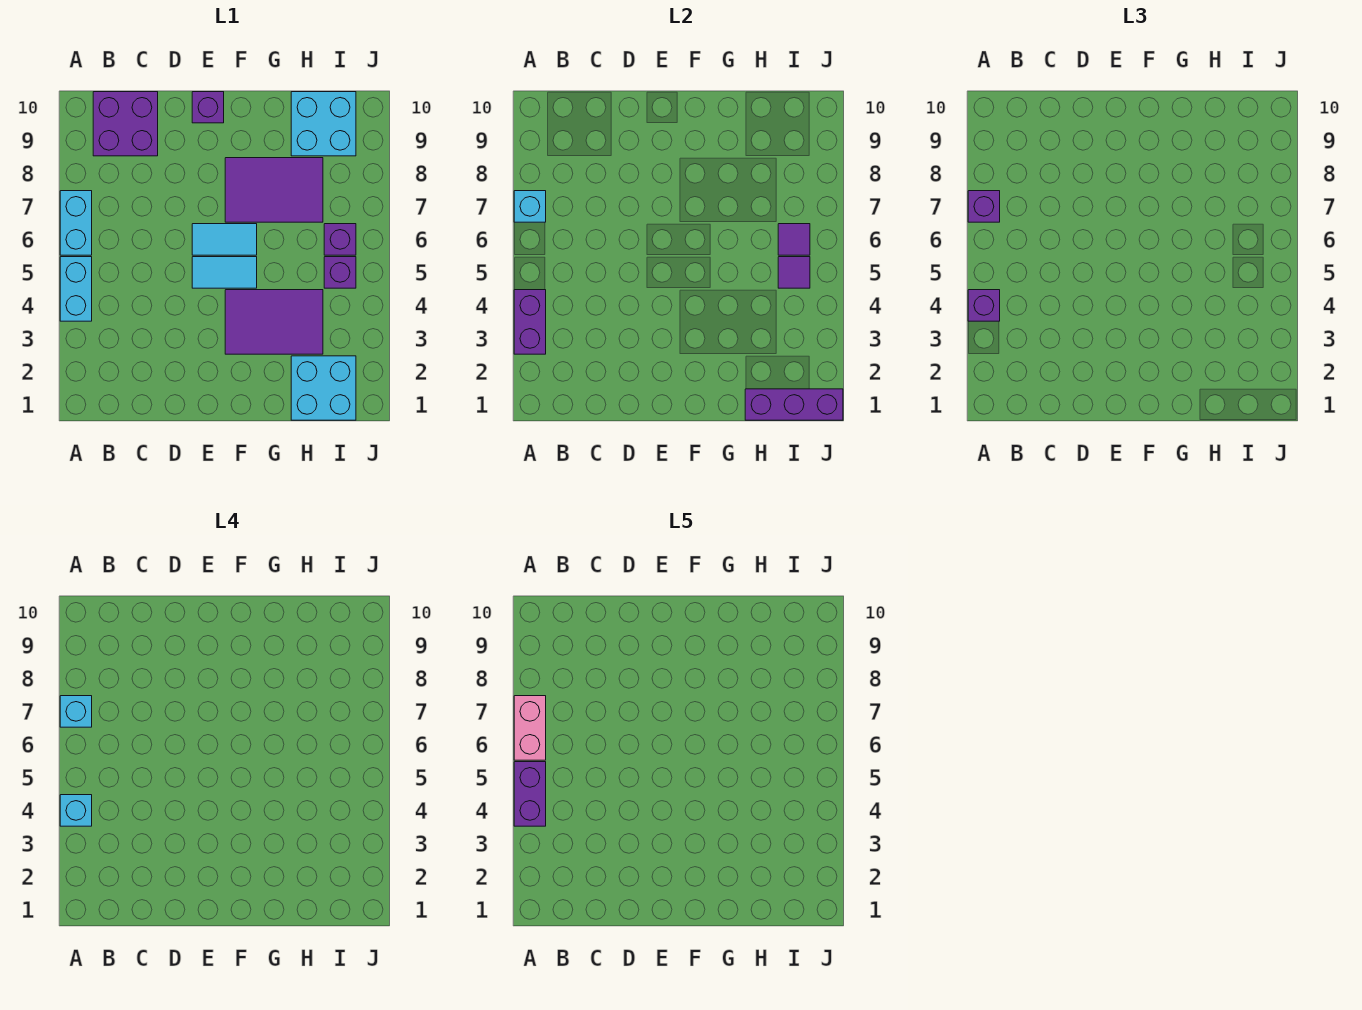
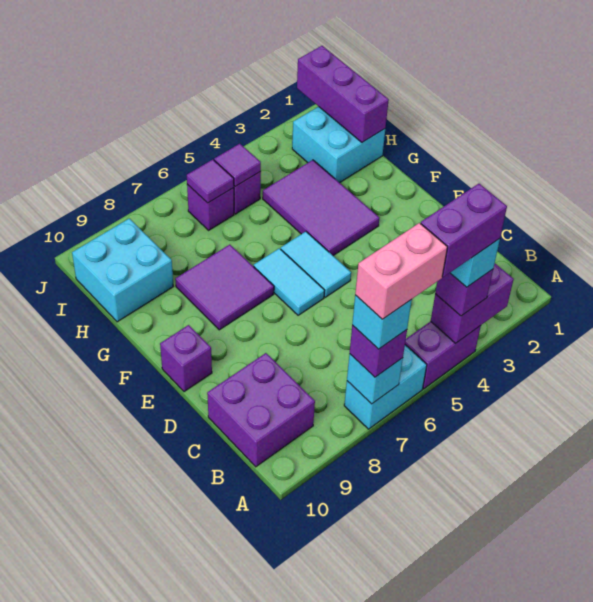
cyan 1x2 brick [60,257,92,321] -> purple 1x2 brick [405,321,481,389]
purple 2x3 tile [225,158,323,222] -> purple 2x2 tile [175,245,274,330]

